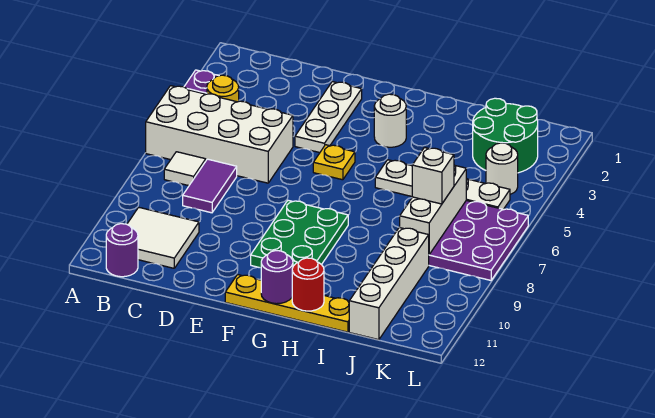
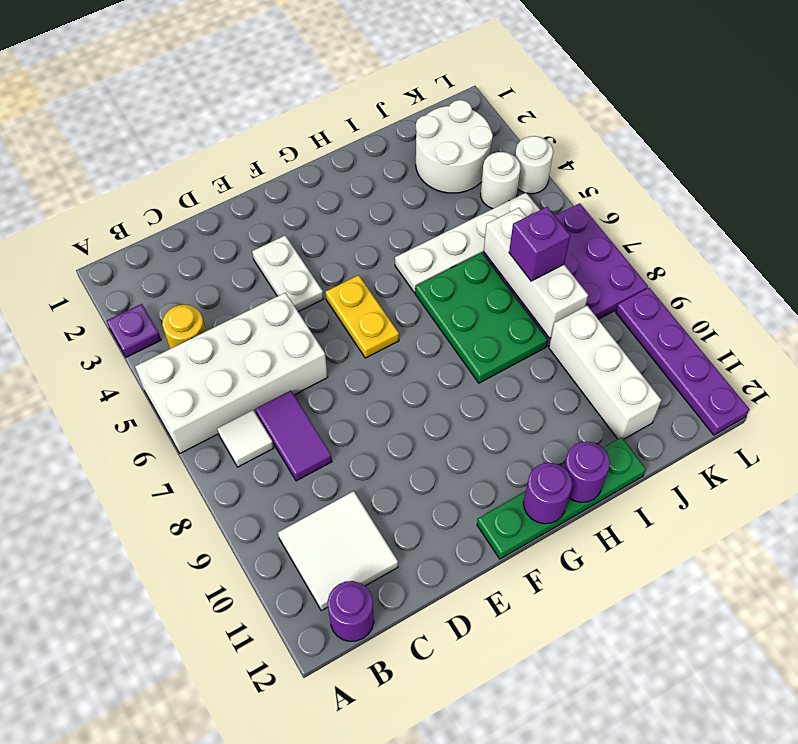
white 1x3 plate [295,82,362,153] -> white 1x2 plate [252,236,324,312]
yellow 1x1 plate [313,145,355,180] -> yellow 1x2 plate [325,275,399,358]
green 2x3 plate [251,200,348,268] -> green 2x3 plate moved to [415,253,548,383]
yellow 1x4 plate [225,275,349,332] -> green 1x4 plate [477,437,646,559]
white 1x1 round brick [374,94,406,147] -> white 1x1 round brick moved to [515,136,553,194]
red 1x1 round brick [292,258,324,311] -> purple 1x1 round brick [564,442,610,502]
green 2x2 round brick [473,98,538,173] -> white 2x2 round brick [416,100,493,193]
white 1x1 brick [412,148,454,204] -> purple 1x1 brick [509,207,570,281]
white 1x4 brick [349,227,429,340] -> white 1x3 brick [549,306,661,439]
none -> purple 1x4 plate [616,288,750,435]

